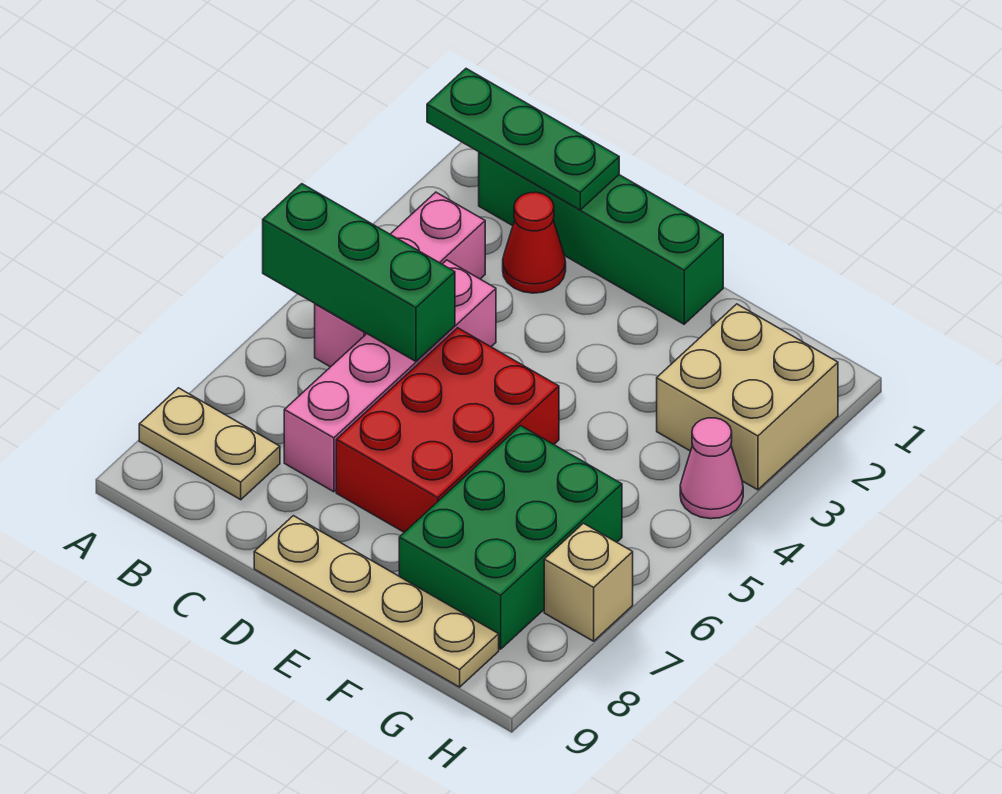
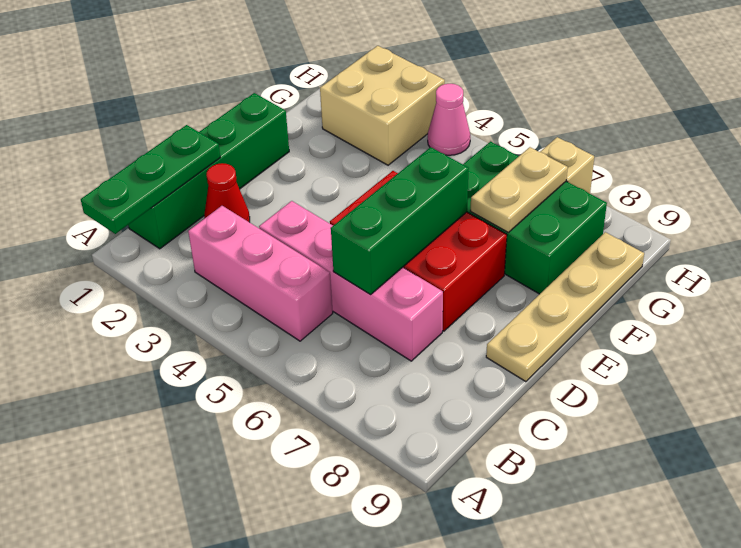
green 1x3 brick [263,184,455,361] -> green 1x3 brick moved to [331,147,469,294]
tan 1x2 plate [139,388,280,500] -> tan 1x2 plate moved to [471,147,568,232]

